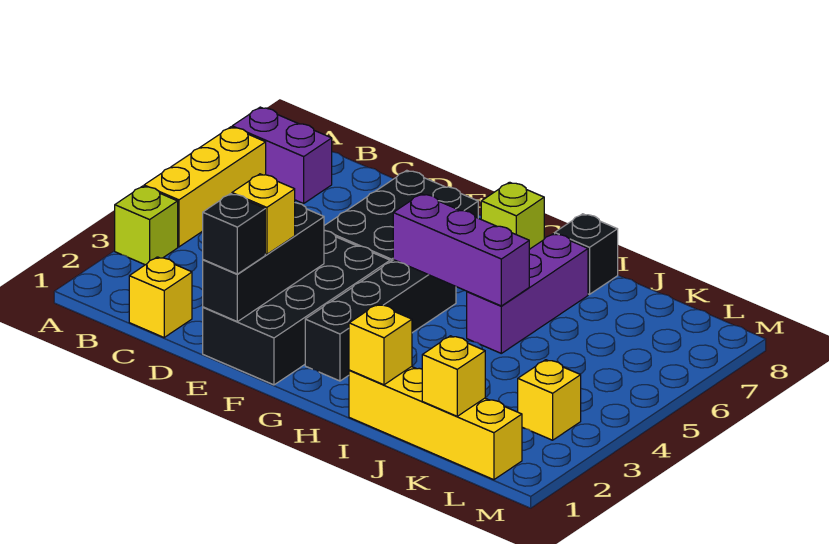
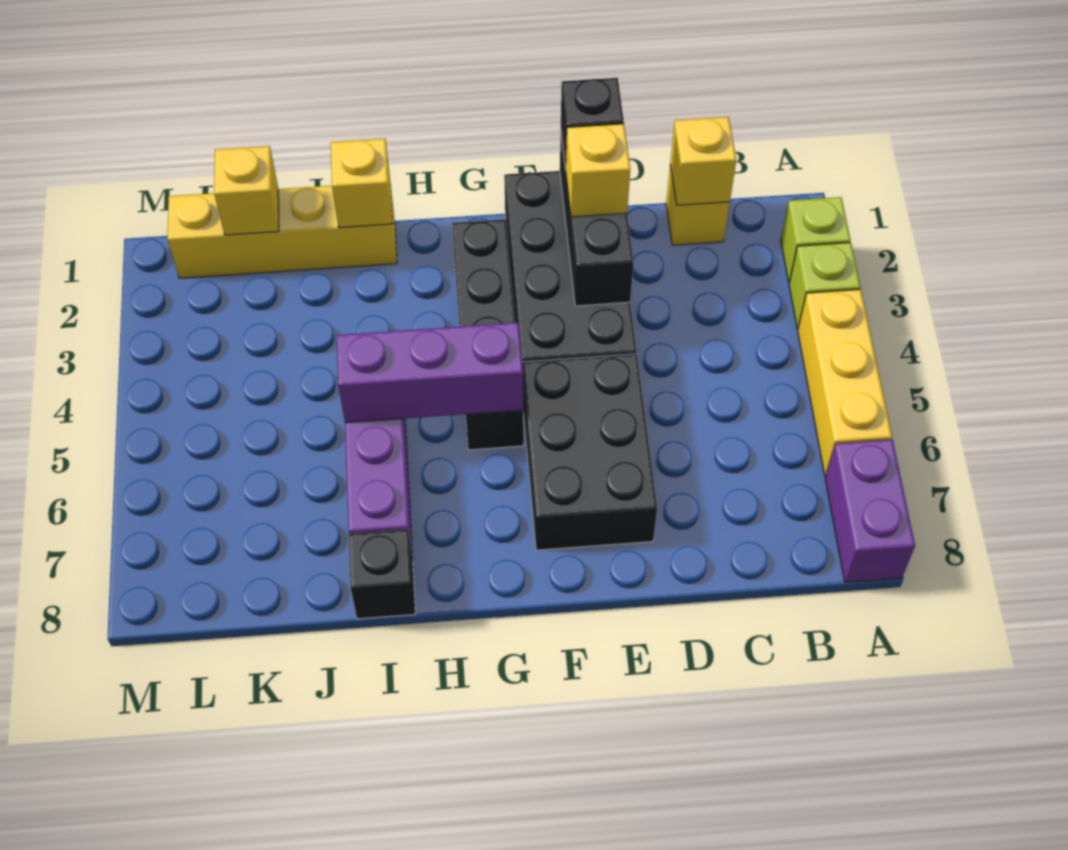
purple 1x2 brick [232,107,332,203] -> purple 1x2 brick turned to [825,440,915,582]
lime 1x1 brick [481,182,544,249] -> lime 1x1 brick moved to [781,197,851,283]
yellow 1x1 brick [518,360,581,440] -> yellow 1x1 brick moved to [670,117,736,205]

